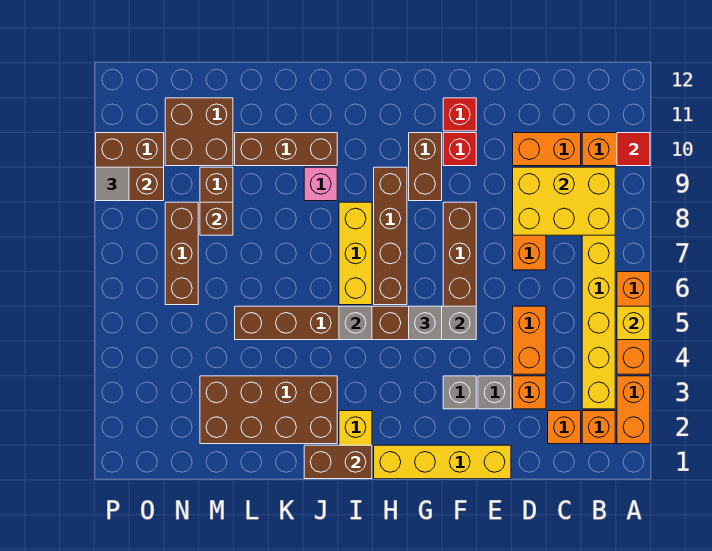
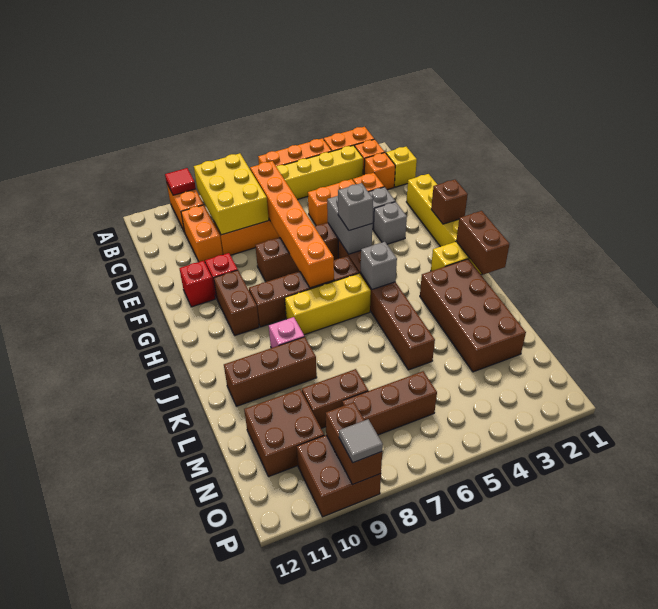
yellow 1x1 brick [617,306,650,340] -> yellow 1x1 brick moved to [386,147,417,187]
none -> orange 1x6 brick [250,161,334,288]
brown 1x2 brick [409,133,442,201] -> brown 1x2 brick turned to [214,270,259,335]
brown 1x3 brick [235,133,337,166] -> brown 1x3 brick turned to [224,337,317,406]
brown 1x1 brick [200,202,233,235] -> brown 1x1 brick moved to [431,180,468,224]

